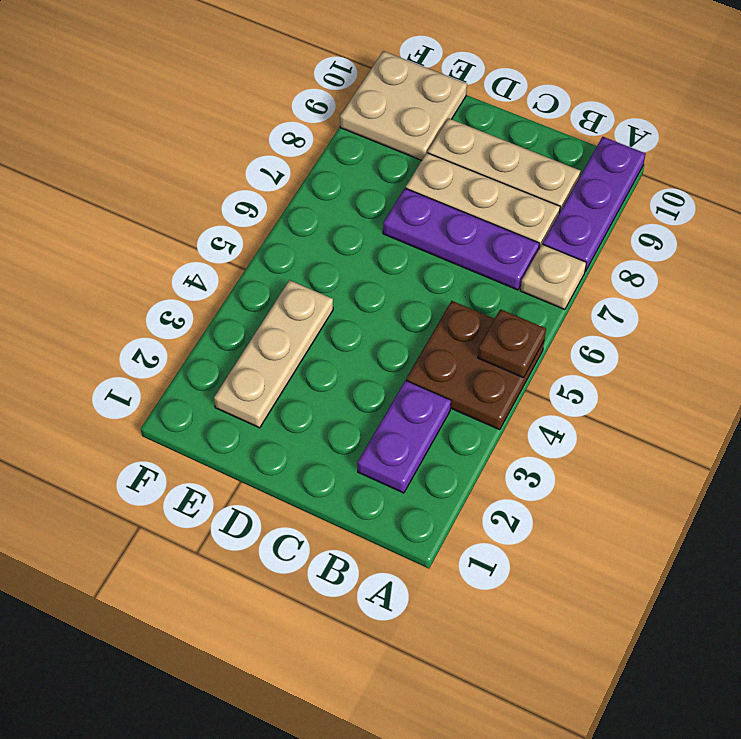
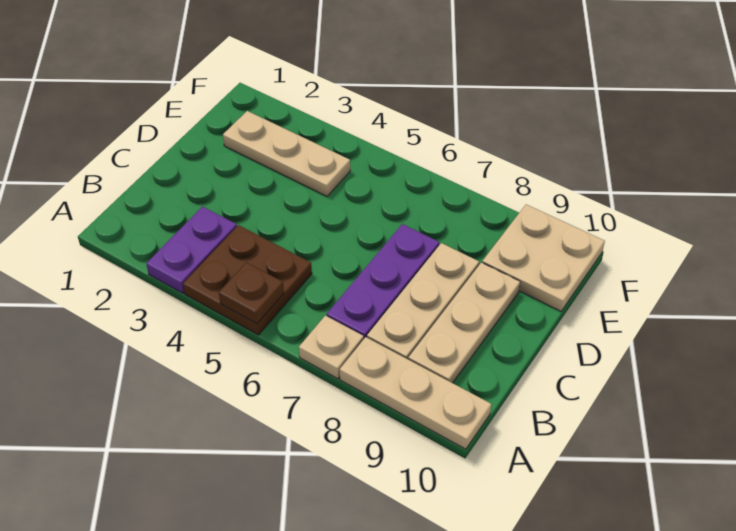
purple 1x3 plate [543,137,646,272] -> tan 1x3 plate [340,337,491,449]
purple 1x2 plate [357,380,451,493] -> purple 1x2 plate turned to [146,207,237,293]

